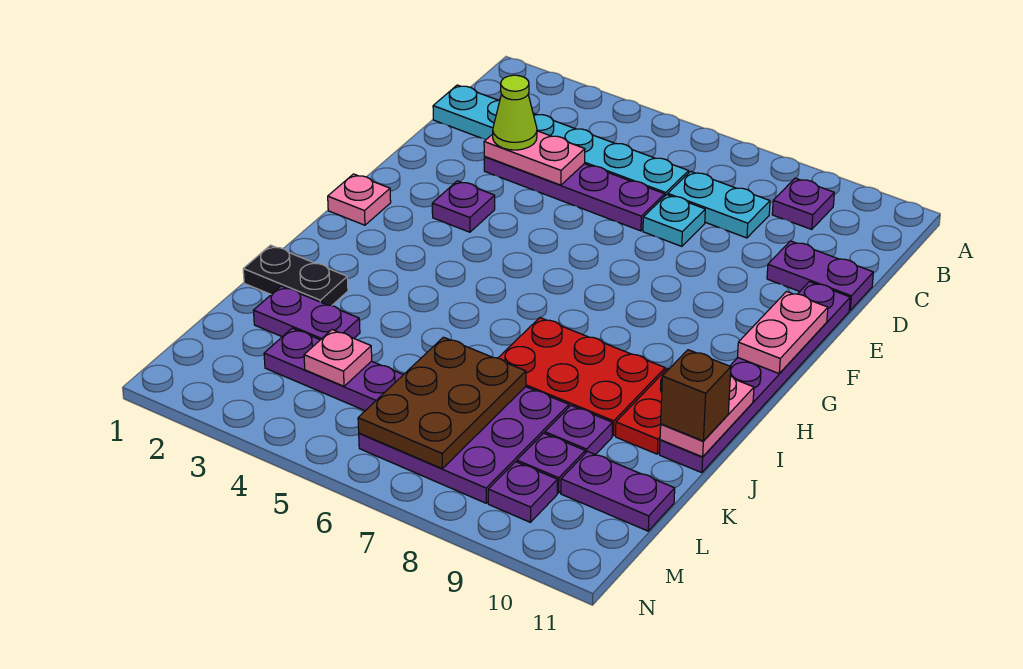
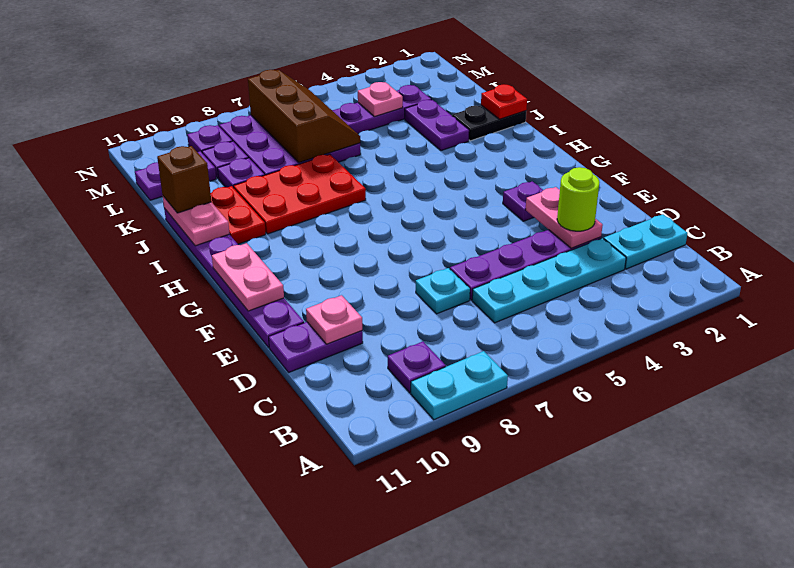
cyan 1x2 plate [668,171,770,238] -> cyan 1x2 plate moved to [411,351,508,420]
pink 1x2 plate [484,131,585,185] -> pink 1x2 plate turned to [526,187,603,248]
lime 1x1 cone [493,75,537,150] -> lime 1x1 round brick [557,167,599,231]
pink 1x1 plate [328,174,391,225] -> pink 1x1 plate moved to [306,295,362,344]
none -> red 1x1 plate [481,84,527,119]
purple 1x2 plate [253,286,360,340] -> purple 1x2 plate turned to [405,100,469,151]
brown 2x3 plate [358,337,526,468] -> brown 2x3 slope [248,70,360,163]

